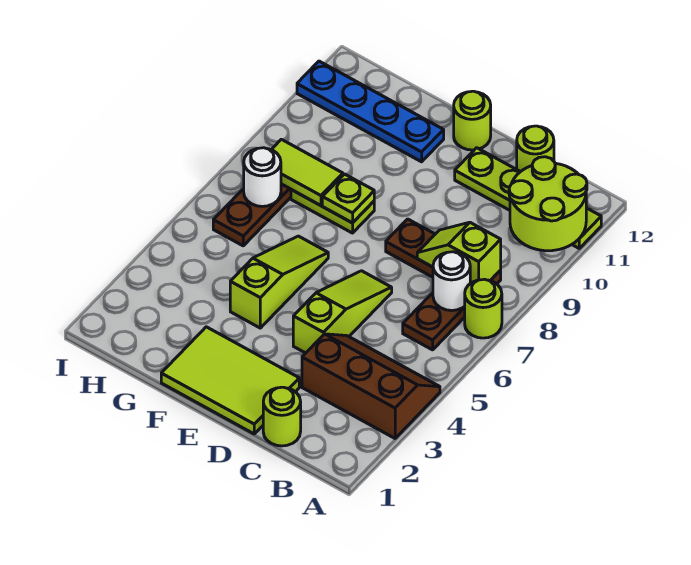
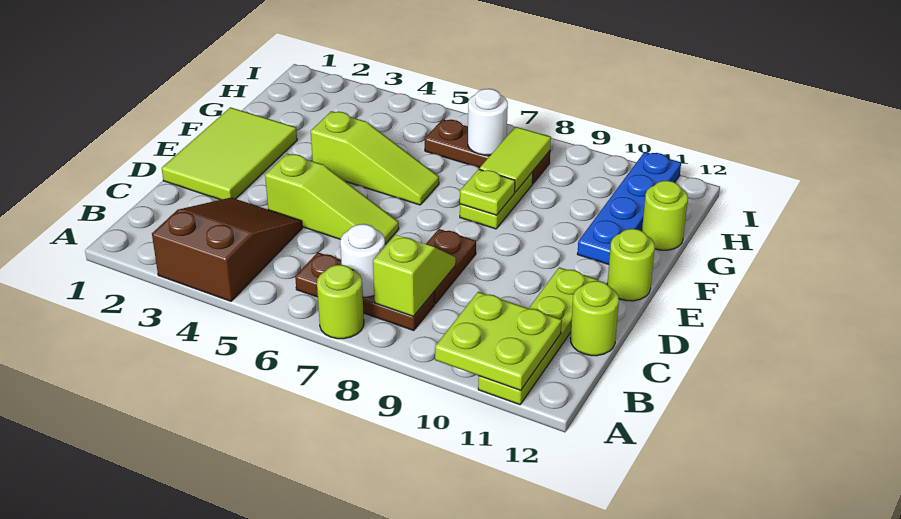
brown 2x3 slope [302,334,440,438] -> brown 2x3 slope turned to [152,198,302,301]
lime 2x2 round brick [509,157,587,251] -> lime 2x2 plate [435,292,562,390]
lime 1x1 round brick [263,387,301,446] -> lime 1x1 round brick moved to [642,181,688,250]

